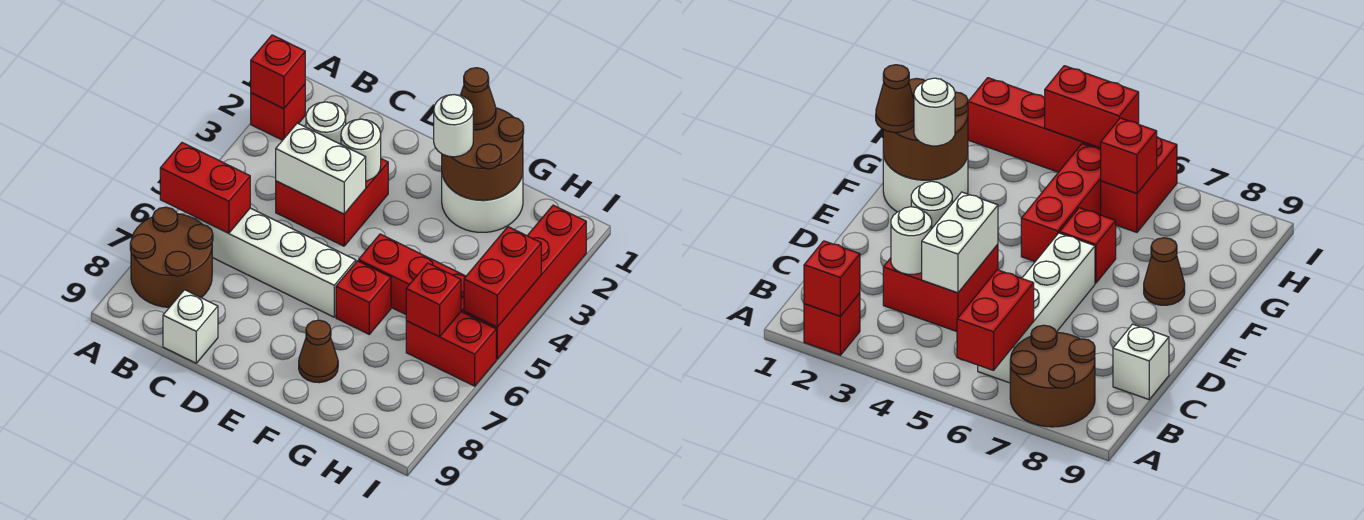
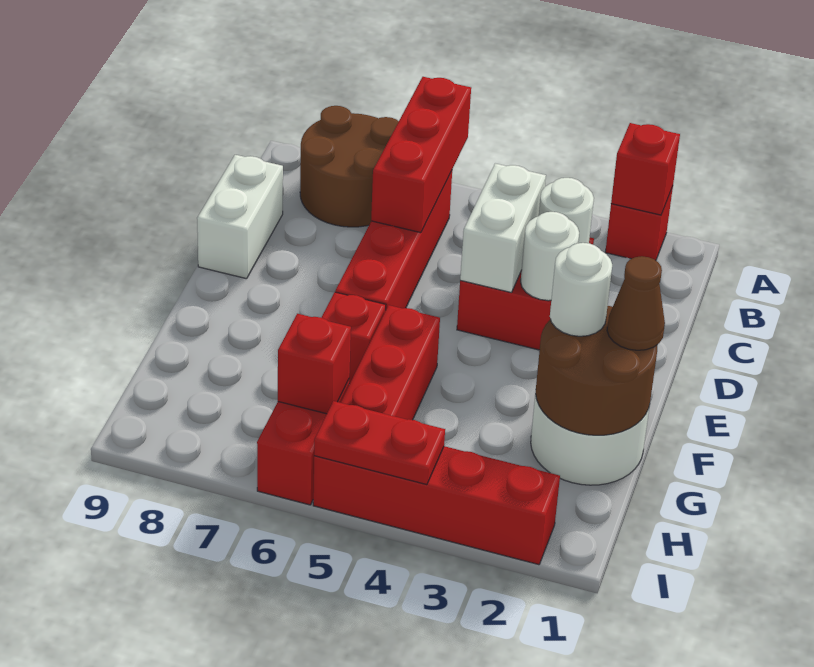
red 1x2 brick [160,143,250,233] -> red 1x3 brick [371,77,471,233]
white 1x4 brick [195,208,356,317] -> red 1x4 brick [335,171,452,309]
white 1x1 brick [163,290,218,363] -> white 1x2 brick [197,155,283,279]
brown 1x1 cone [299,320,338,383] -> none
red 1x2 brick [464,227,541,327] -> red 1x2 plate [314,401,445,485]

